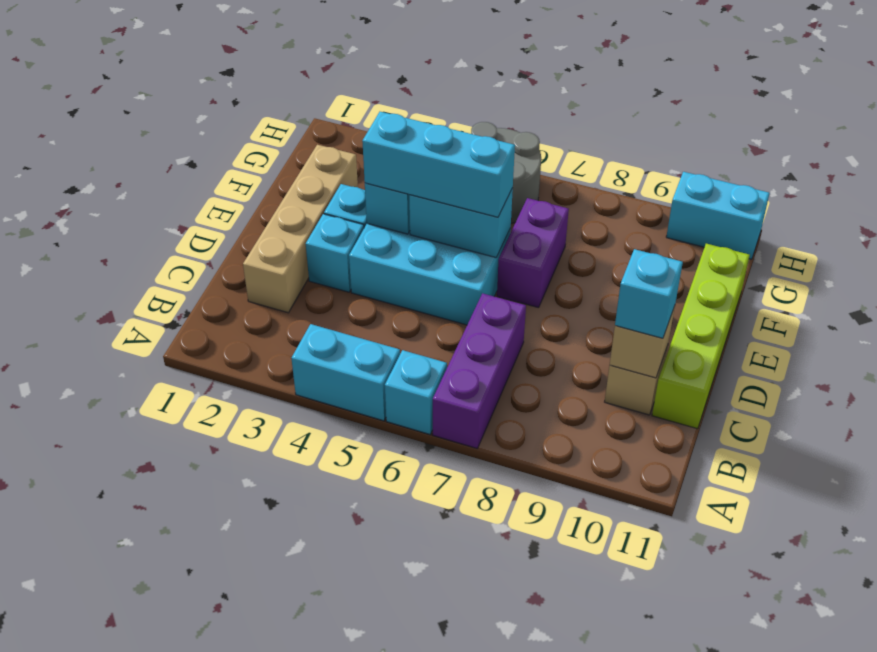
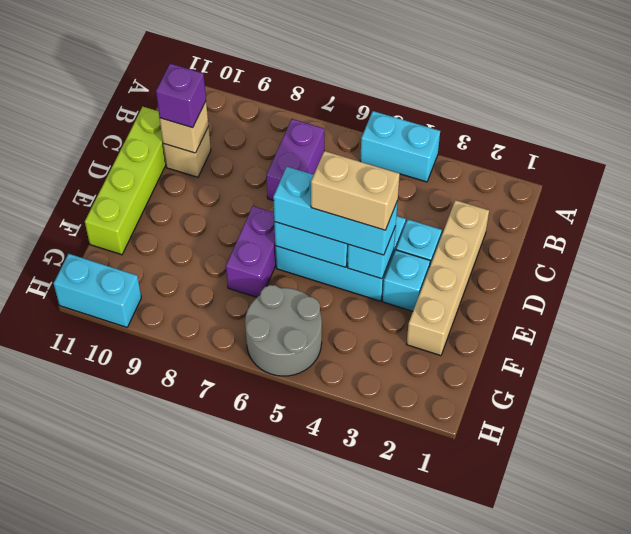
cyan 1x1 brick [385,350,447,434] -> none
purple 1x3 brick [433,293,526,448] -> purple 1x2 brick [266,119,324,201]
cyan 1x1 brick [615,249,683,338] -> purple 1x1 brick [156,64,206,128]
none -> tan 1x2 brick [311,151,400,230]

